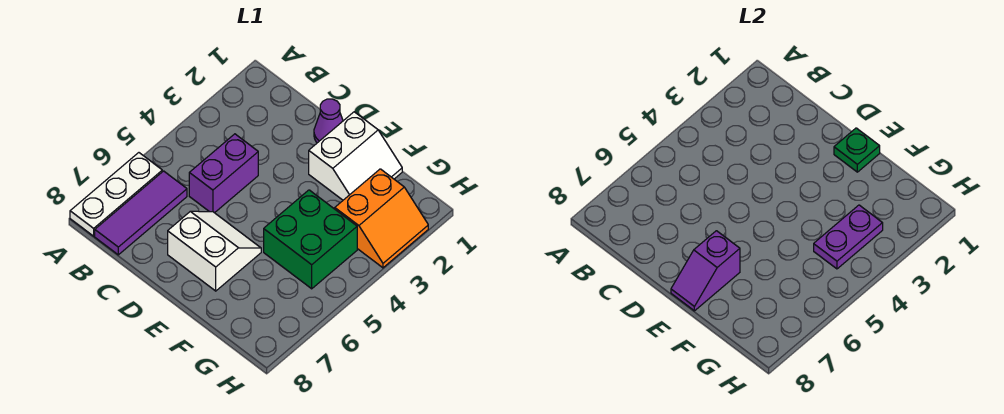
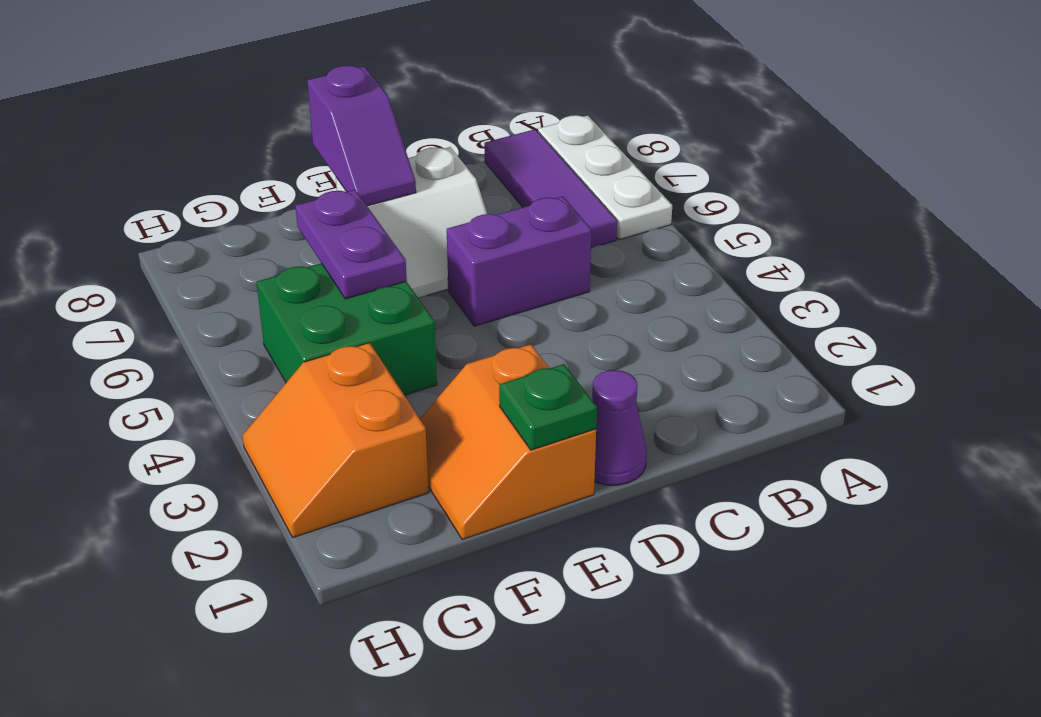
purple 1x2 brick [189,134,258,213] -> purple 1x2 brick turned to [447,196,591,326]
white 2x2 slope [309,112,402,200] -> orange 2x2 slope [420,344,596,539]
purple 1x2 slope [671,231,740,311] -> purple 1x2 slope turned to [307,66,416,206]
purple 1x2 plate [814,205,883,269] -> purple 1x2 plate moved to [296,190,407,299]

